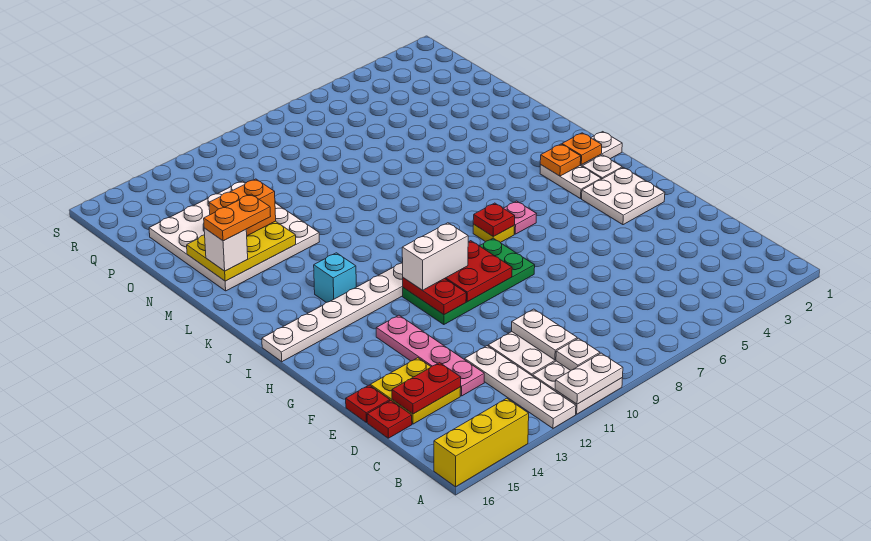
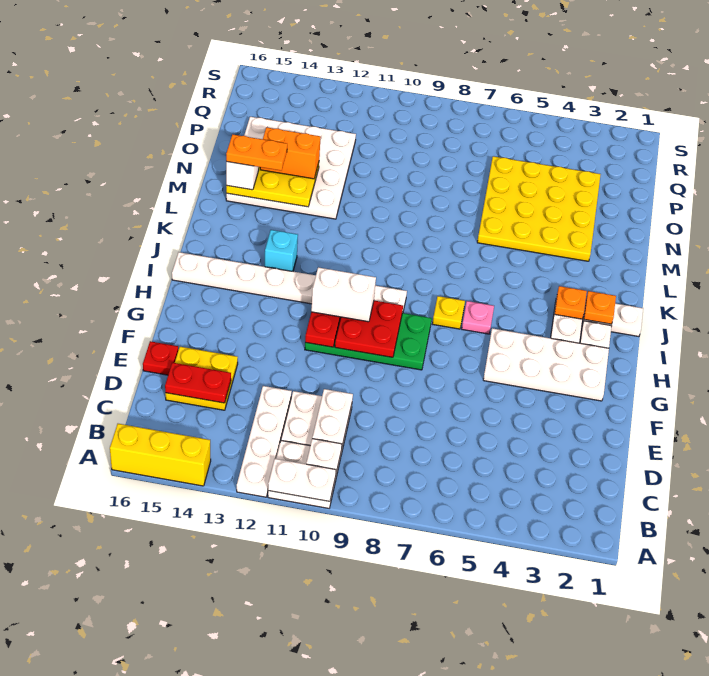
pink 1x4 plate [376,315,484,396] -> none
red 1x1 plate [367,401,412,438] -> none
white 2x2 plate [582,168,665,225] -> white 2x4 plate [483,328,609,401]
red 1x1 plate [473,203,515,237] -> none
none -> yellow 4x4 plate [477,156,601,261]

